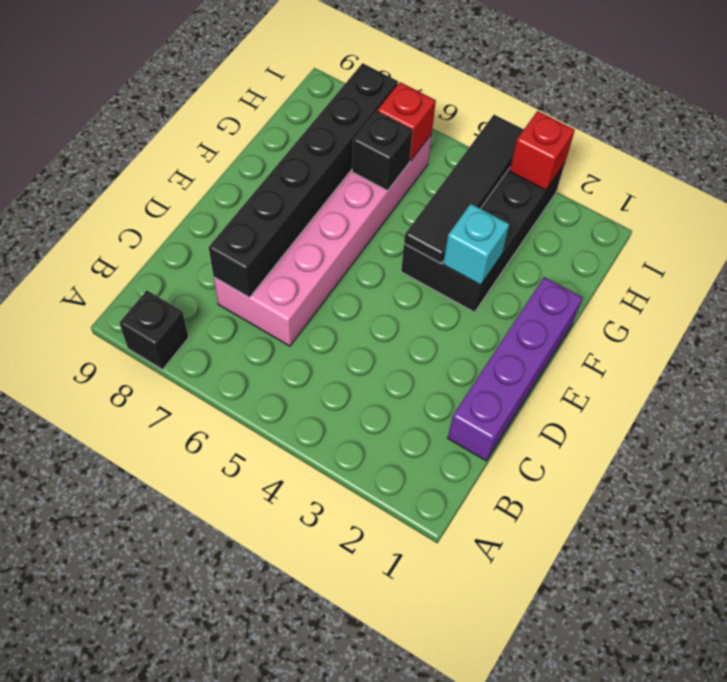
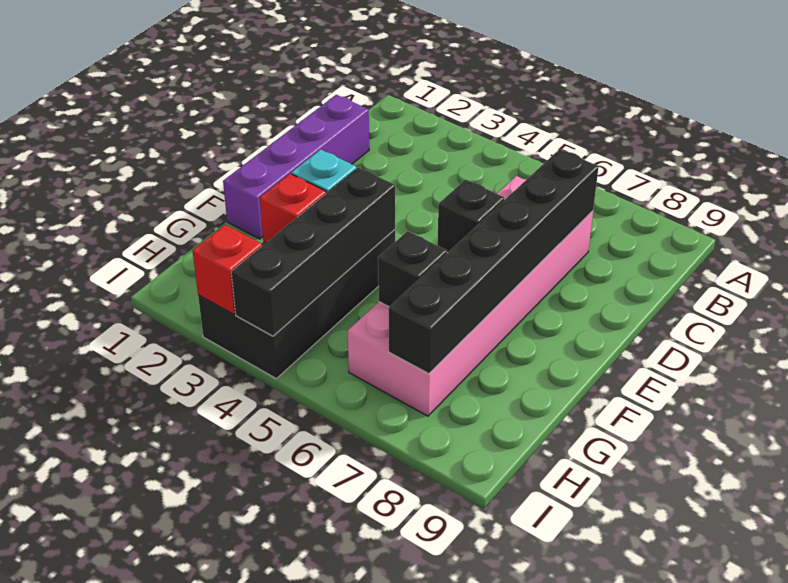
black 1x1 brick [119,291,189,370] -> black 1x1 brick moved to [437,180,504,253]
black 1x4 tile [404,115,524,263] -> black 1x4 brick [231,167,395,336]
red 1x1 brick [377,82,436,161] -> red 1x1 brick moved to [260,174,326,243]

